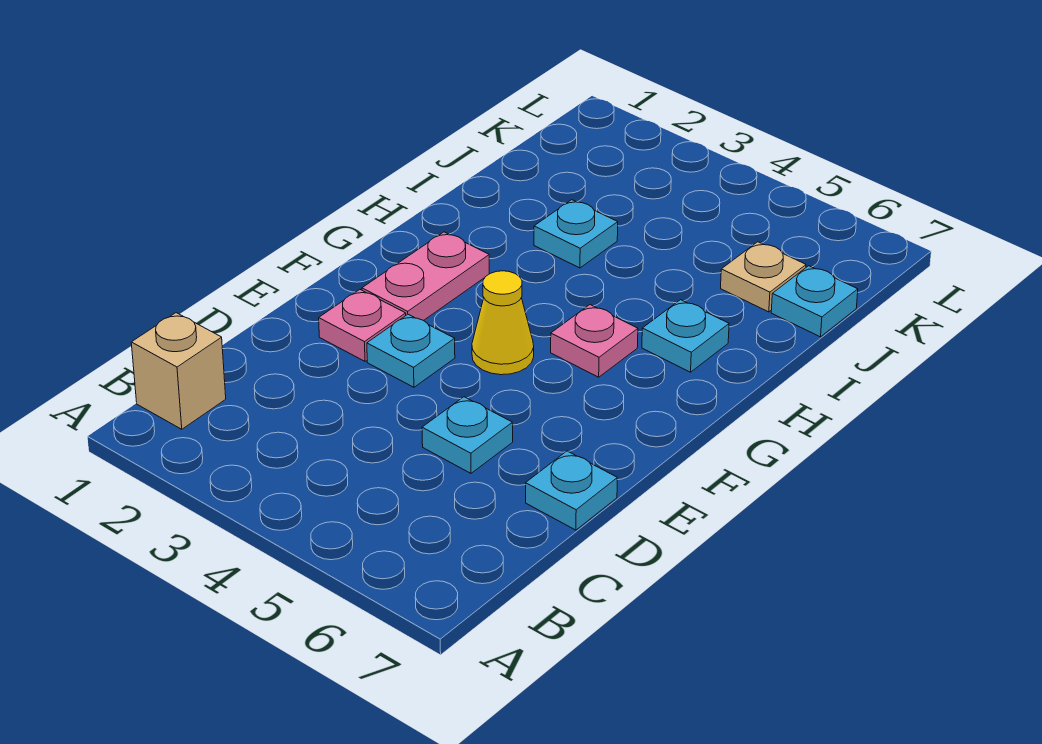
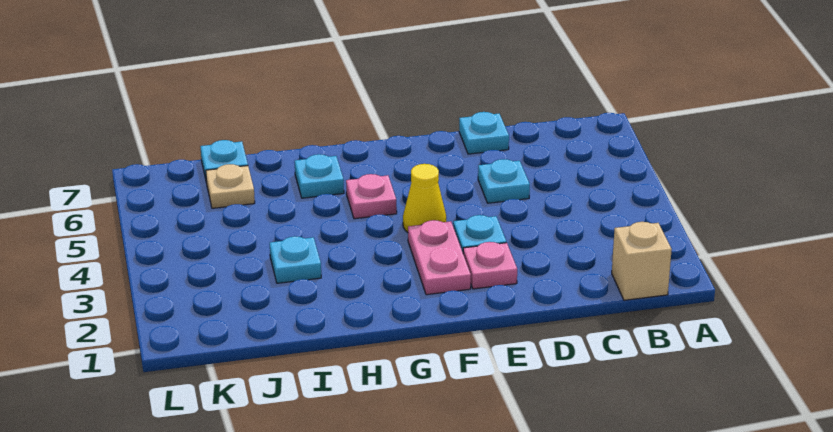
pink 1x2 plate [362,232,489,321] -> pink 1x2 plate turned to [408,220,471,295]

